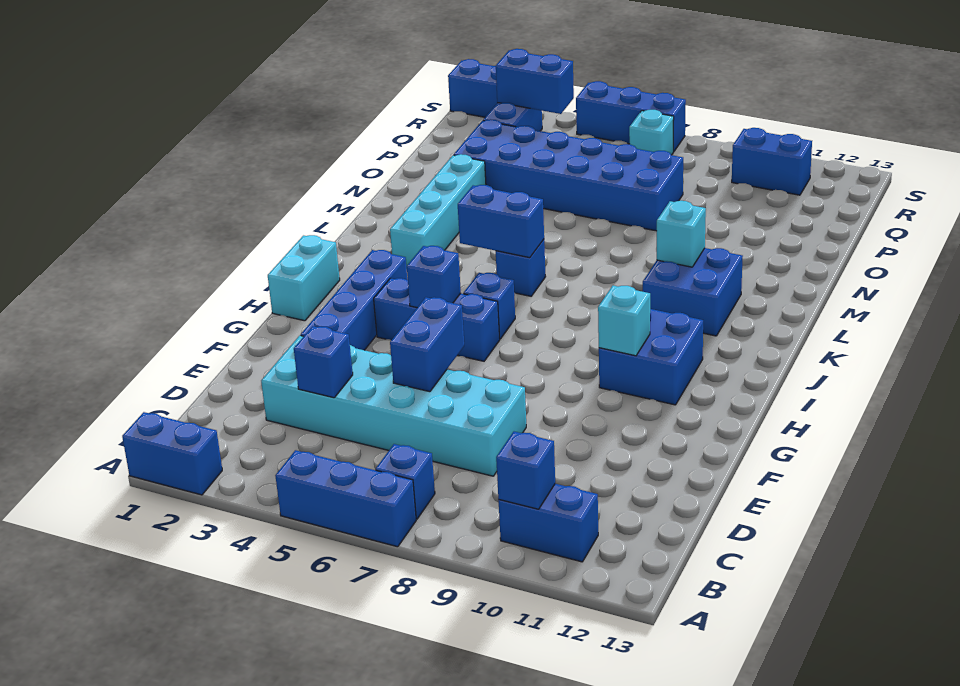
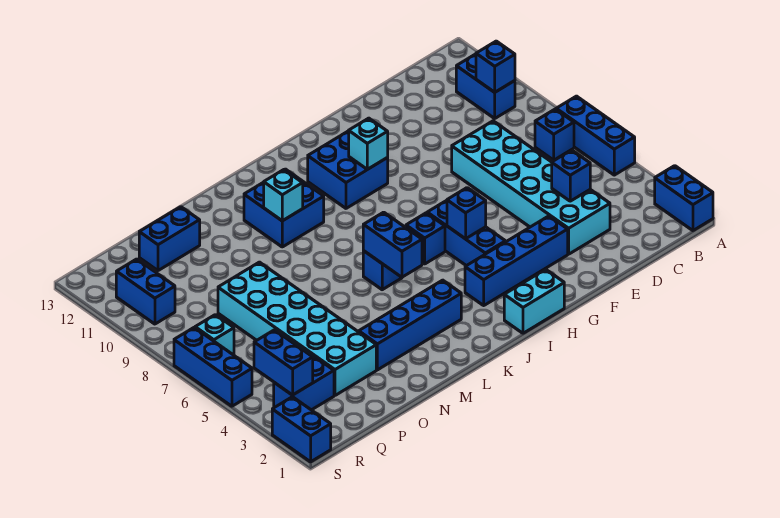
blue 1x2 brick [390,297,464,392] -> blue 1x2 brick moved to [139,207,200,271]
cyan 1x4 brick [390,154,486,268] -> blue 1x4 brick [359,280,461,370]
blue 2x6 brick [454,119,683,231] -> cyan 2x6 brick [218,262,376,395]

